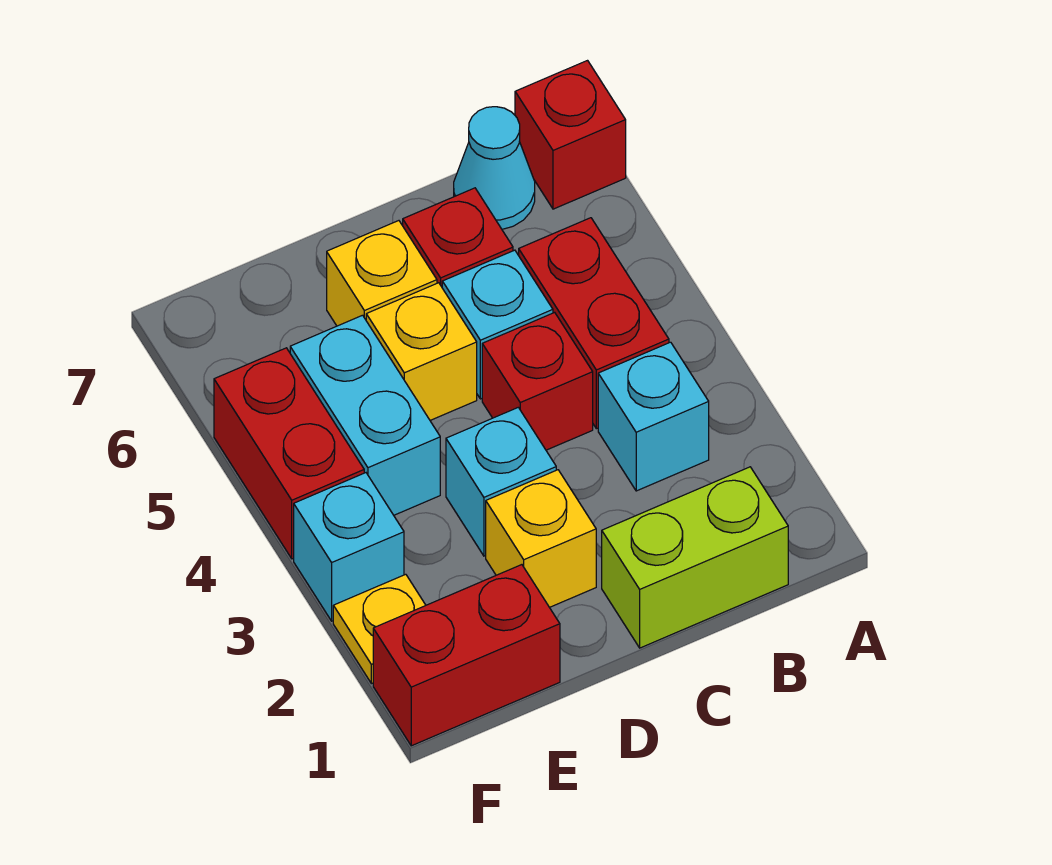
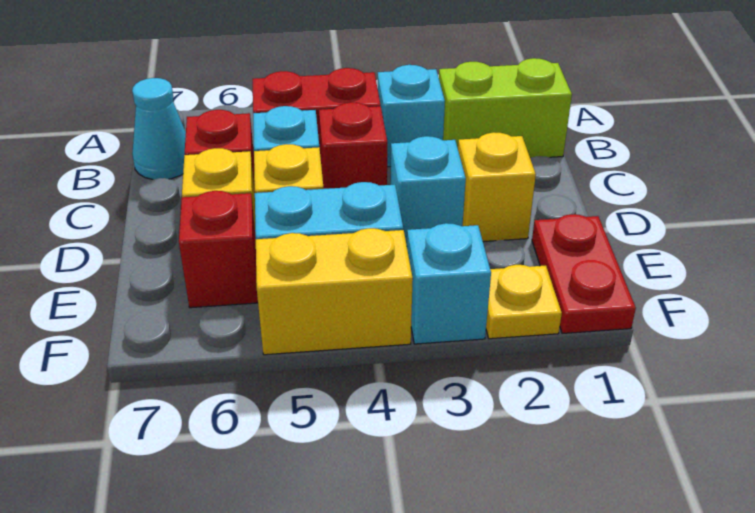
red 1x1 brick [515,61,626,209] -> red 1x1 brick moved to [179,191,258,308]
lime 1x2 brick [602,467,788,648] -> lime 1x2 brick turned to [439,58,572,158]
red 1x2 brick [373,565,560,746] -> red 1x2 plate [532,214,636,334]
red 1x2 brick [214,348,364,559] -> yellow 1x2 brick [256,228,413,355]

